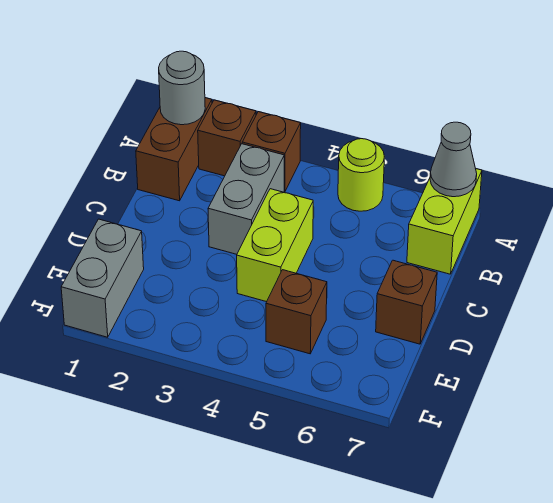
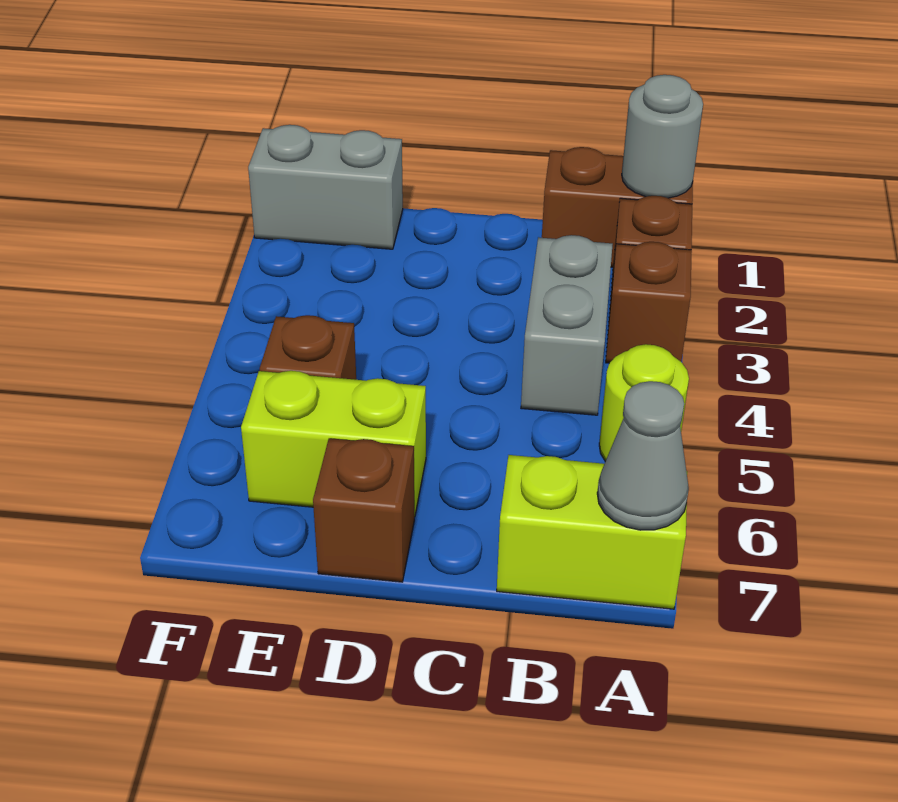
grey 1x2 brick [208,144,284,254] -> grey 1x2 brick turned to [521,235,613,415]
lime 1x2 brick [237,189,313,302] -> lime 1x2 brick moved to [241,371,426,517]

